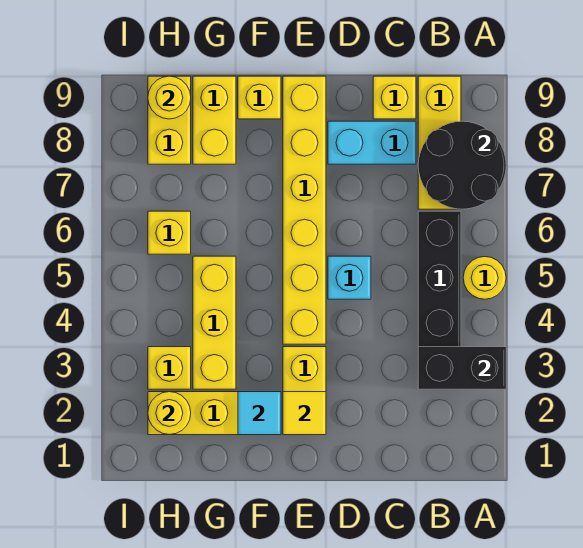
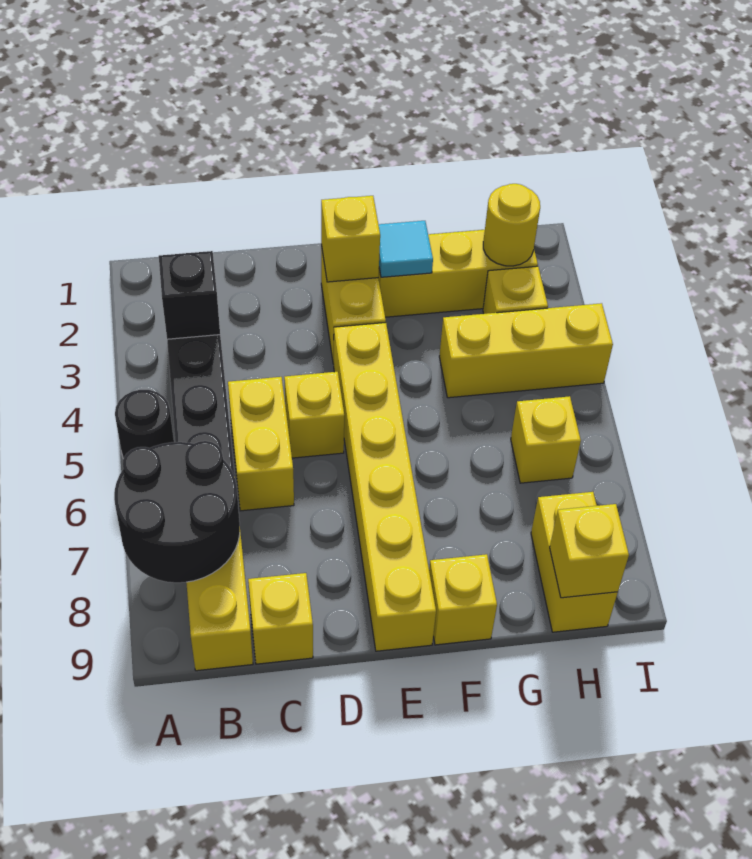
black 1x2 brick [418,347,506,389] -> black 1x1 brick [159,251,220,339]
yellow 1x1 round brick [463,257,506,299] -> black 1x1 round brick [115,390,174,459]
cyan 1x2 brick [328,121,416,164] -> none
cyan 1x1 brick [328,256,371,299] -> yellow 1x1 brick [284,372,344,458]
yellow 1x1 tile [283,392,326,435] -> yellow 1x1 brick [321,196,380,282]
yellow 1x3 brick [193,256,236,389] -> yellow 1x3 brick turned to [439,303,613,398]
yellow 1x2 brick [193,76,236,164] -> yellow 1x2 brick moved to [228,377,294,511]
yellow 1x1 round brick [148,76,191,119] -> yellow 1x1 brick [550,504,629,598]

